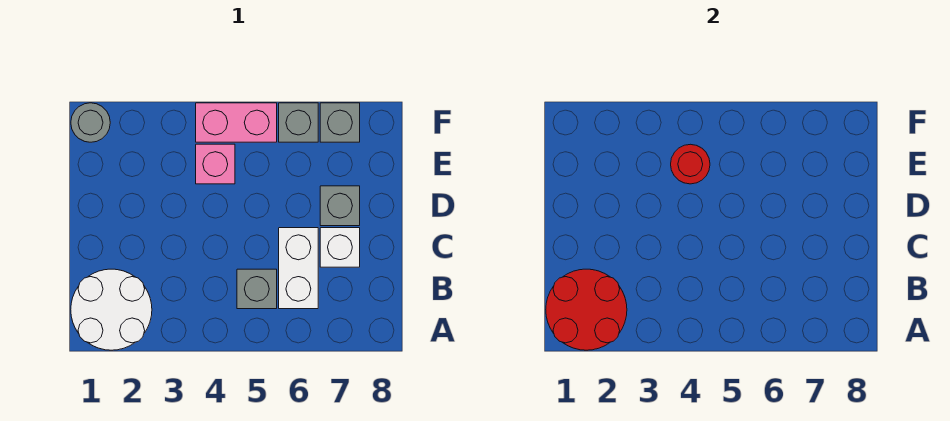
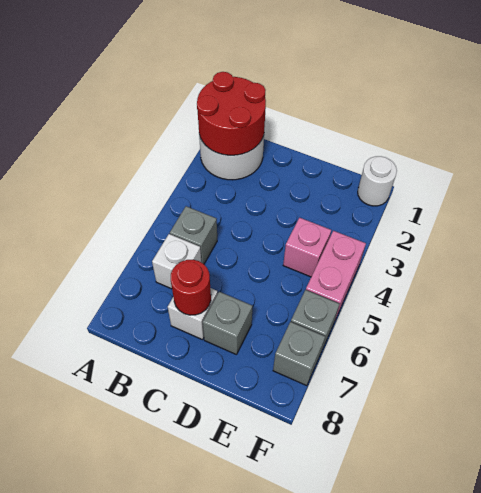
white 1x2 brick [279,228,318,309] -> white 1x1 brick [152,234,202,289]
red 1x1 round brick [671,144,710,184] -> red 1x1 round brick moved to [171,260,211,315]
grey 1x1 round brick [71,103,110,142] -> white 1x1 round brick [358,156,397,206]

